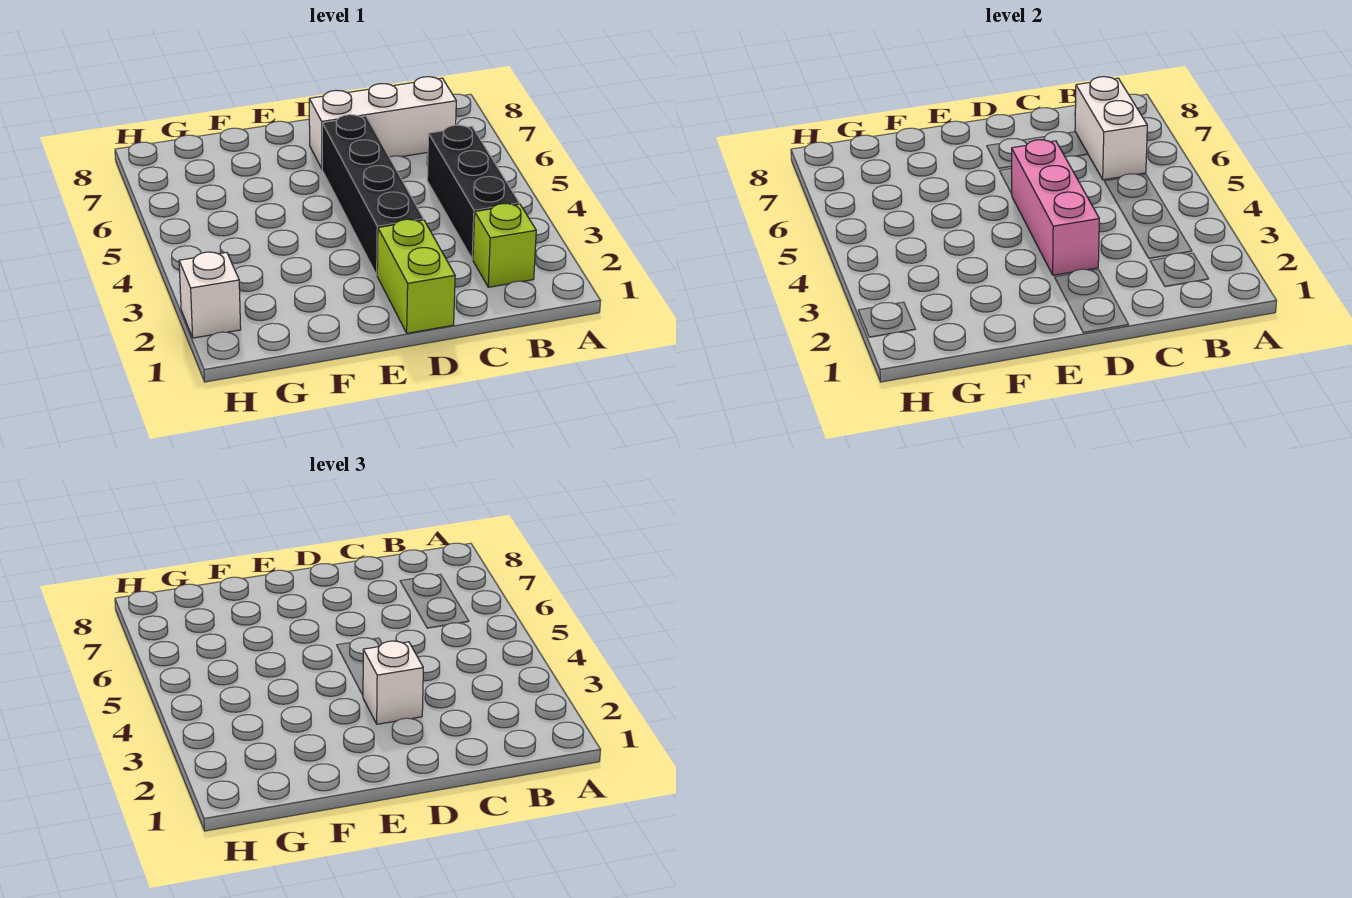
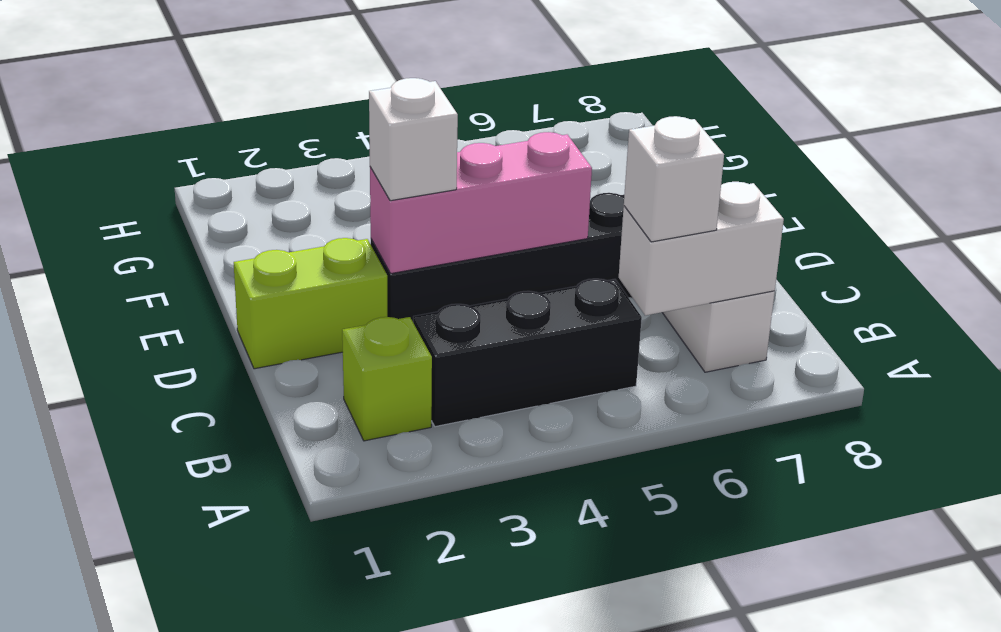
white 1x1 brick [179,252,241,338] -> white 1x1 brick moved to [624,116,724,242]

